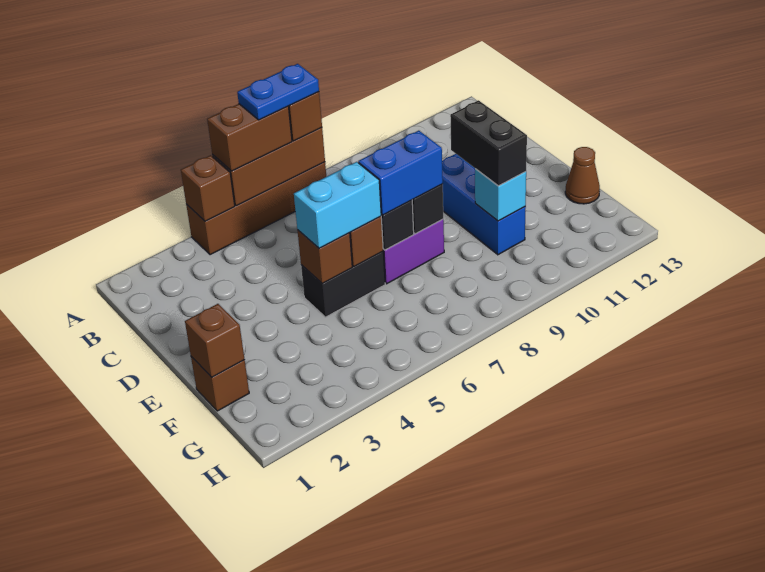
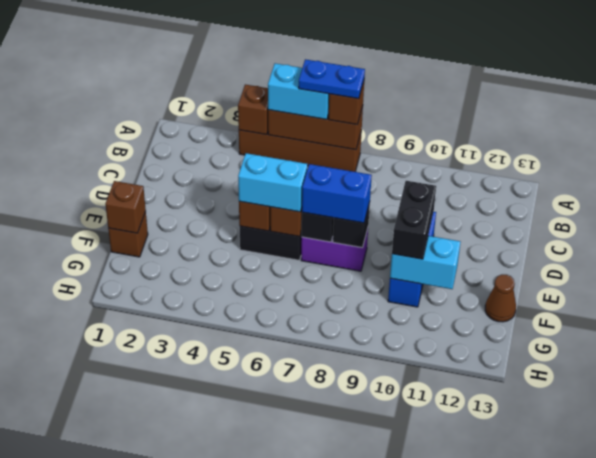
brown 1x2 brick [207,104,292,171] -> cyan 1x2 brick [268,63,329,119]
cyan 1x1 brick [475,169,526,221] -> cyan 1x2 brick [390,236,460,289]

